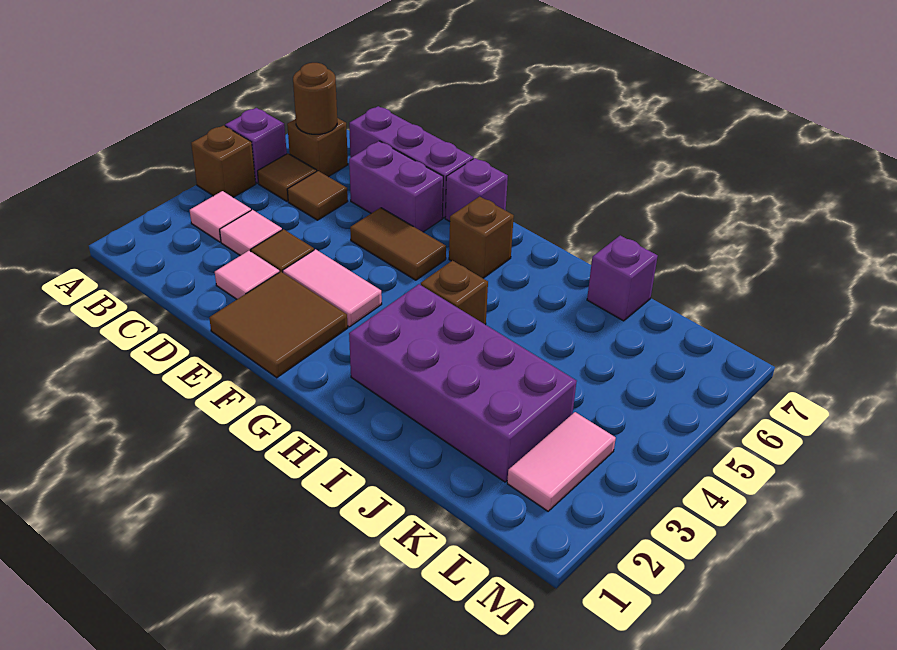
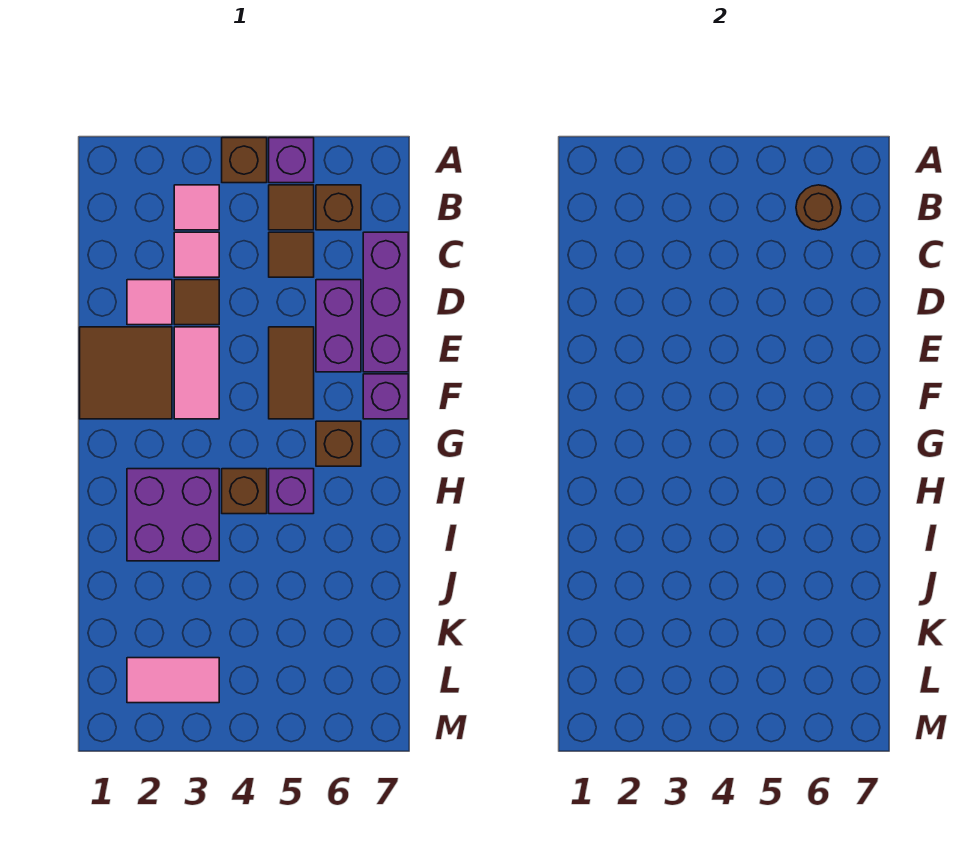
purple 2x4 brick [349,284,577,482] -> purple 2x2 brick [127,469,219,561]
purple 1x1 brick [587,235,658,321] -> purple 1x1 brick moved to [269,469,314,514]

